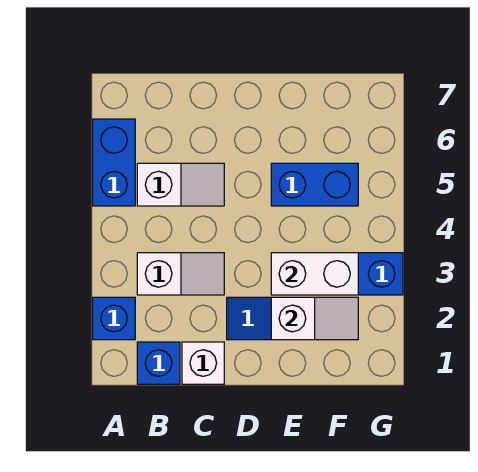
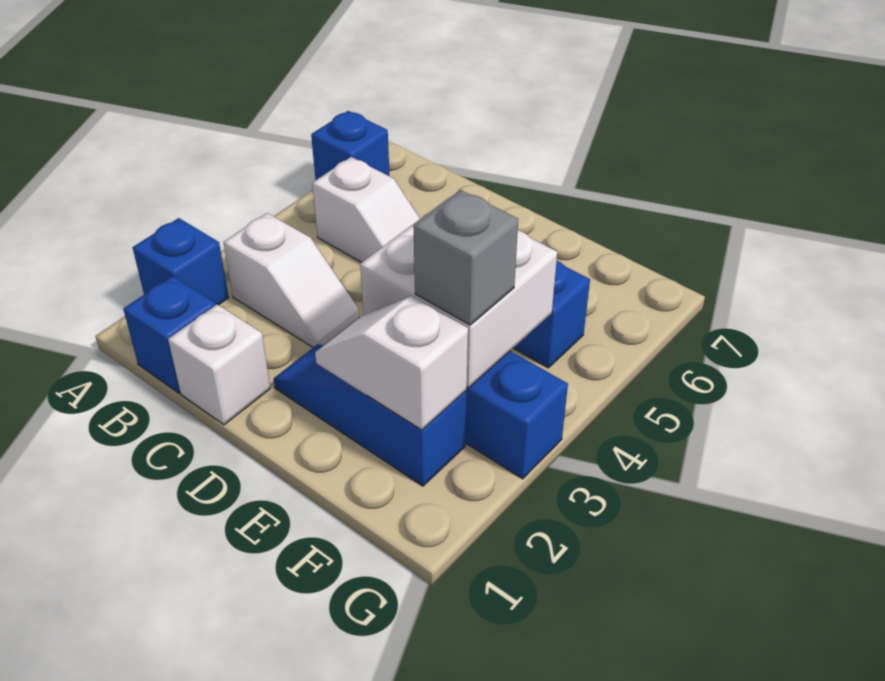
blue 1x2 brick [93,119,135,206] -> blue 1x1 brick [311,111,390,180]
white 1x2 slope [271,297,358,340] -> white 1x2 slope turned to [315,296,468,430]
white 1x2 brick [271,253,358,295] -> white 2x2 brick [360,197,557,388]
none -> grey 1x1 brick [413,190,518,325]

